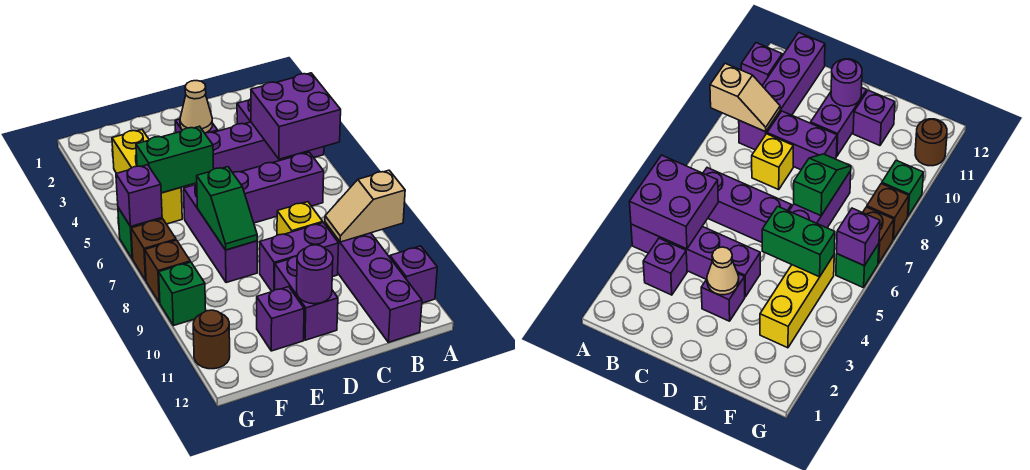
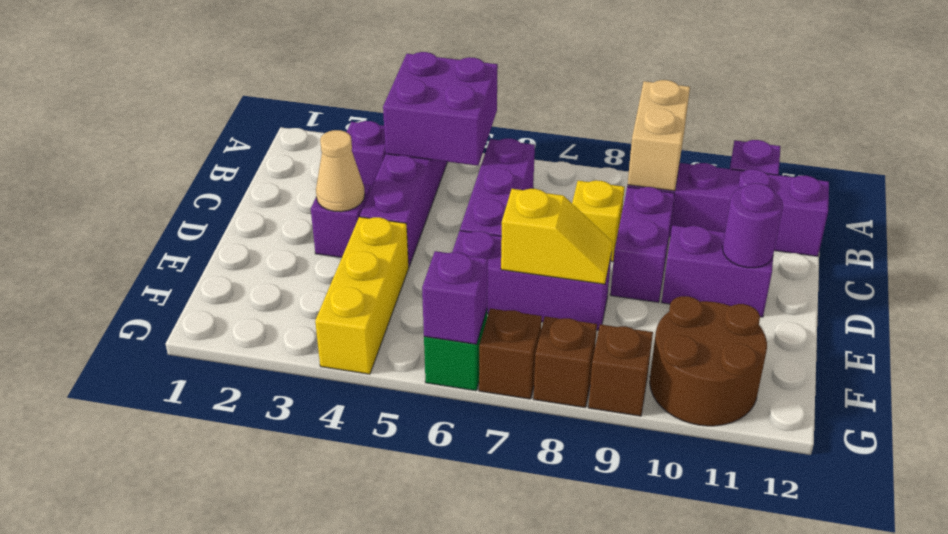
tan 1x2 slope [325,170,405,242] -> tan 1x2 brick [628,80,690,191]
green 1x2 brick [136,126,214,193] -> none
green 1x2 slope [197,167,257,250] -> yellow 1x2 slope [501,189,612,284]
purple 1x1 brick [257,287,304,351] -> none
yellow 1x3 brick [112,130,182,224] -> yellow 1x3 brick turned to [315,217,409,374]
green 1x1 brick [159,262,206,326] -> brown 1x1 brick [588,324,653,416]
brown 1x1 round brick [193,310,230,369] -> brown 2x2 round brick [650,296,767,426]

